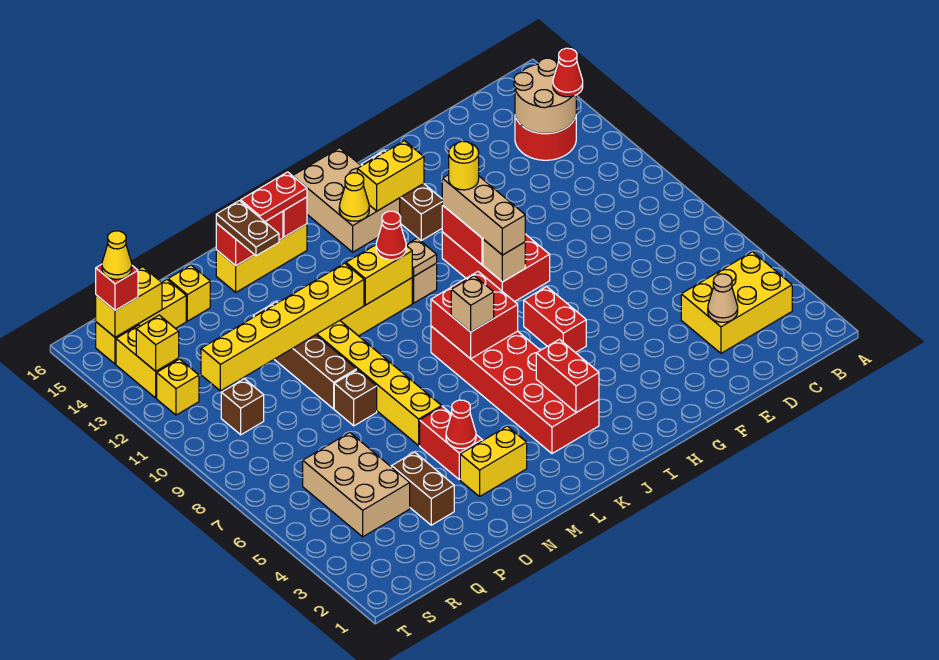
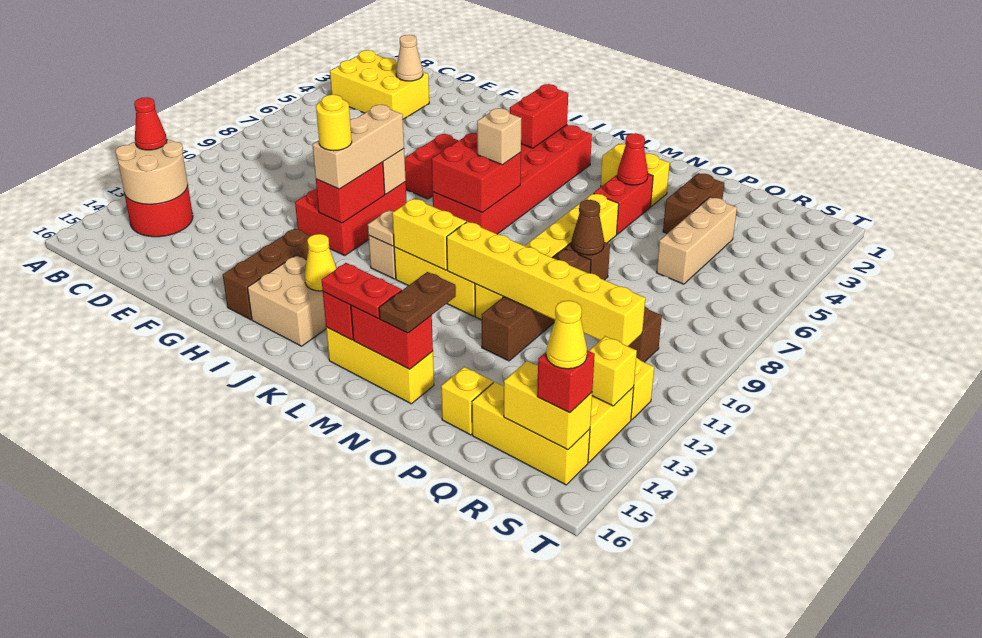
yellow 1x2 brick [357,141,424,211] -> none
tan 2x3 brick [293,148,400,252] -> tan 2x2 brick [248,256,326,346]
red 1x1 cone [376,211,406,260] -> none
none -> brown 1x1 cone [571,200,604,255]
tan 2x3 brick [303,433,410,537] -> tan 1x3 brick [656,197,737,284]

